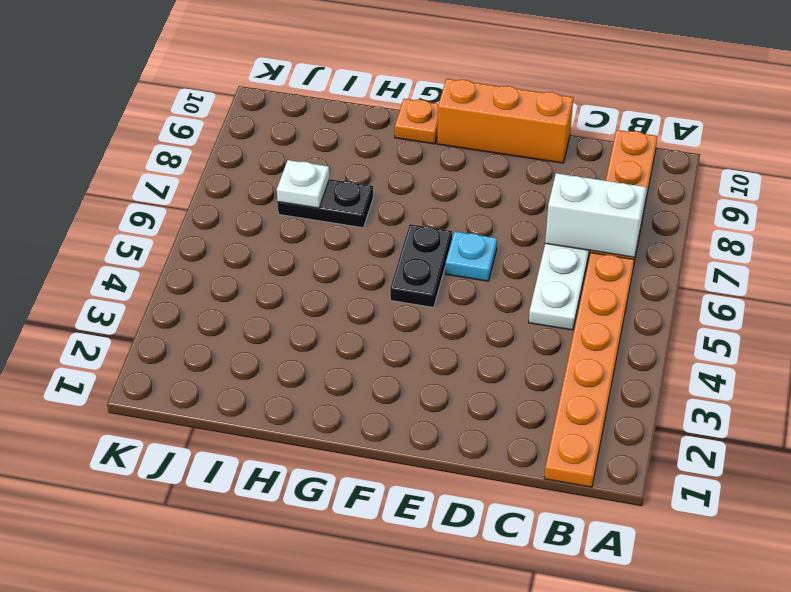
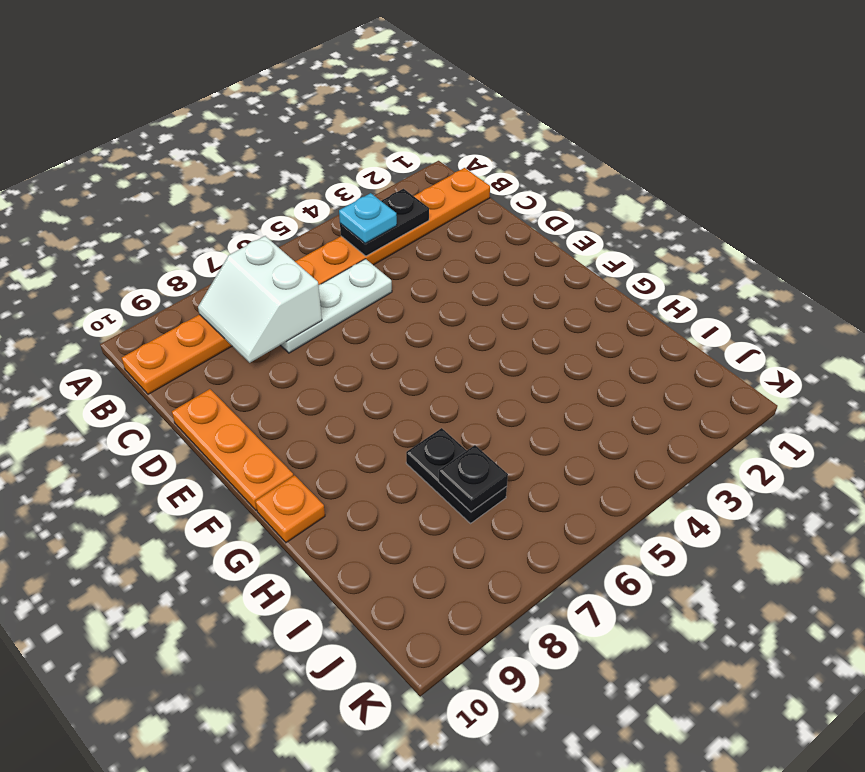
orange 1x3 brick [437,79,573,163] -> orange 1x3 plate [172,389,293,510]
cyan 1x1 plate [445,231,497,281] -> cyan 1x1 plate moved to [339,193,397,243]
black 1x2 plate [390,224,452,307] -> black 1x2 plate moved to [340,189,429,256]
white 1x1 plate [277,160,329,208] -> black 1x1 plate [439,445,508,512]

